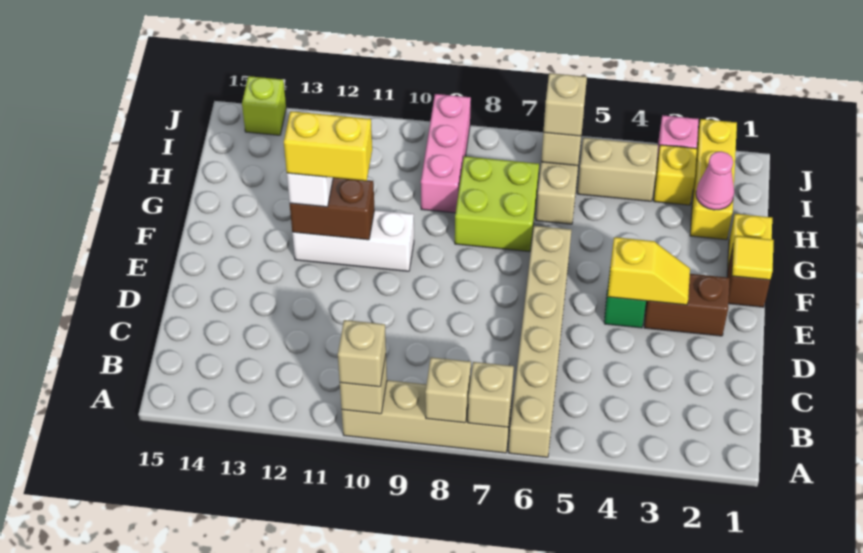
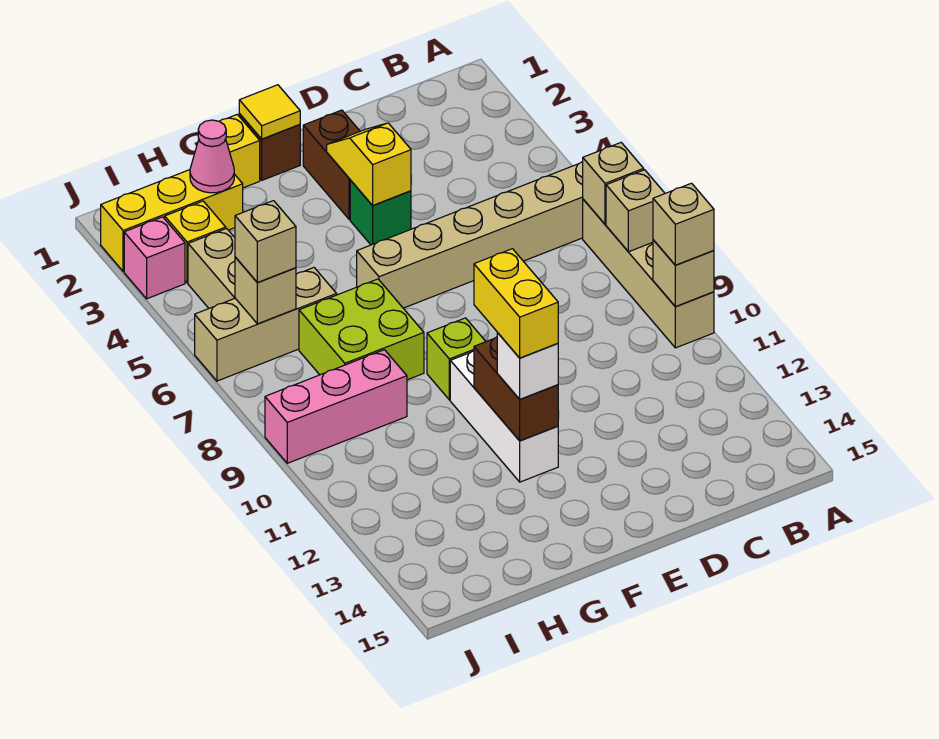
lime 1x1 brick [242,76,286,135] -> lime 1x1 brick moved to [427,318,486,400]

